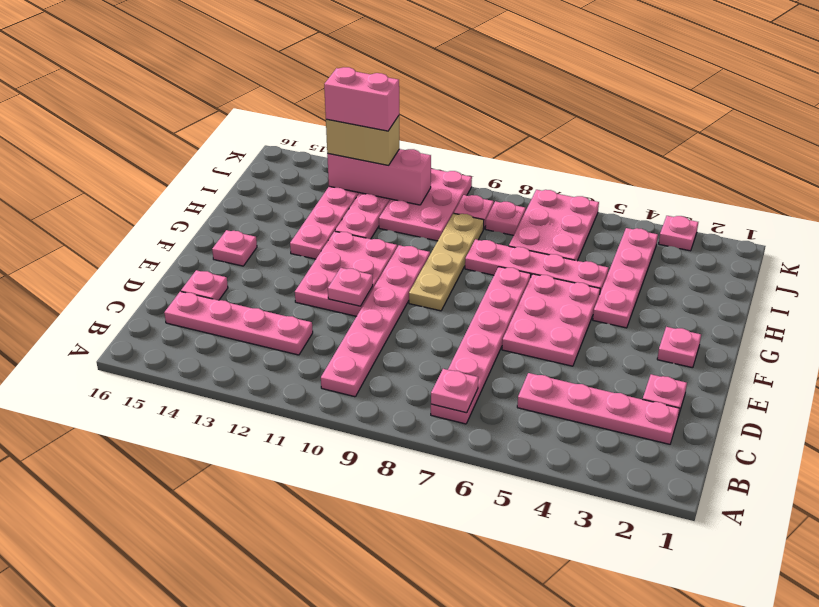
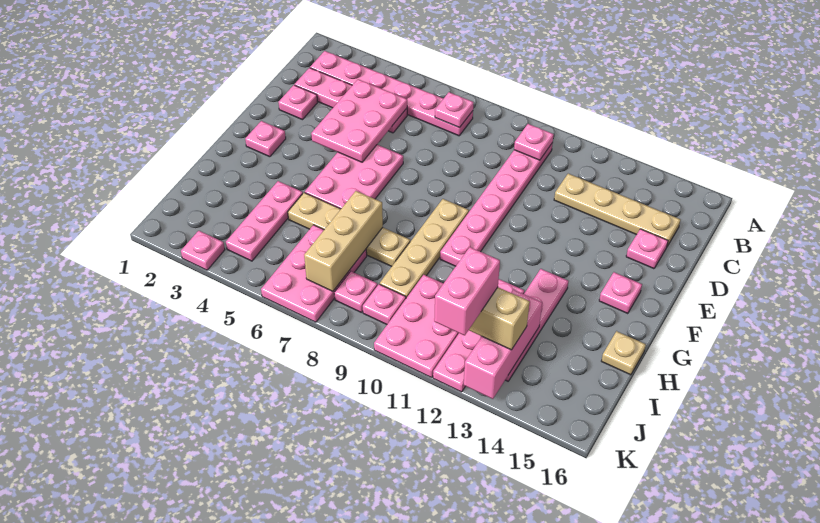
pink 1x6 plate [431,267,531,424] -> pink 1x6 plate turned to [310,51,473,136]
pink 1x4 plate [164,291,313,355] -> tan 1x4 plate [554,174,680,246]
pink 2x3 plate [295,231,397,316] -> pink 2x3 plate moved to [311,79,407,162]
pink 1x1 plate [328,268,373,306] -> pink 1x1 plate moved to [514,124,554,160]
pink 1x4 plate [593,228,658,328] -> pink 1x3 plate [226,181,303,261]
pink 1x4 plate [465,239,609,293] -> tan 1x4 plate [288,193,410,266]
none -> tan 1x3 brick [304,191,383,291]
none -> tan 1x1 plate [602,331,646,375]
pink 1x3 brick [327,149,431,205] -> pink 1x3 brick turned to [464,290,542,399]
pink 1x2 brick [324,67,399,131] -> pink 1x2 brick turned to [434,247,500,335]

